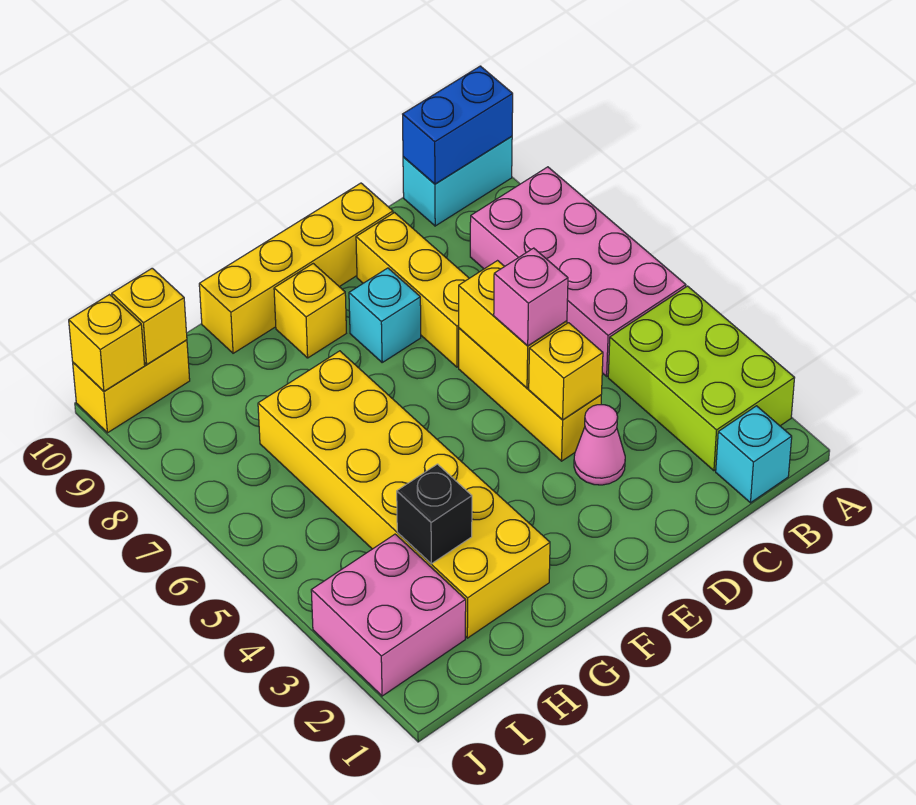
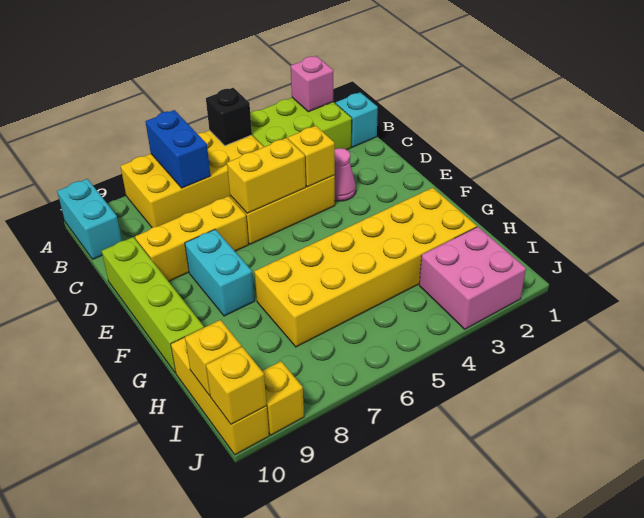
pink 2x4 brick [470,167,686,376] -> yellow 2x4 brick [120,130,264,227]
blue 1x2 brick [403,66,513,184] -> blue 1x2 brick moved to [145,110,211,188]
pink 1x1 brick [494,248,568,346] -> pink 1x1 brick moved to [291,56,333,112]
yellow 1x4 brick [199,183,393,353] -> lime 1x4 brick [102,237,204,373]
cyan 1x1 brick [349,268,421,362] -> cyan 1x2 brick [185,229,254,316]
yellow 1x1 brick [274,264,346,358] -> yellow 1x1 brick moved to [262,361,304,435]
black 1x1 brick [397,464,472,564] -> black 1x1 brick moved to [206,88,252,146]
yellow 1x2 brick [73,340,190,433] -> yellow 1x3 brick [171,337,269,455]

